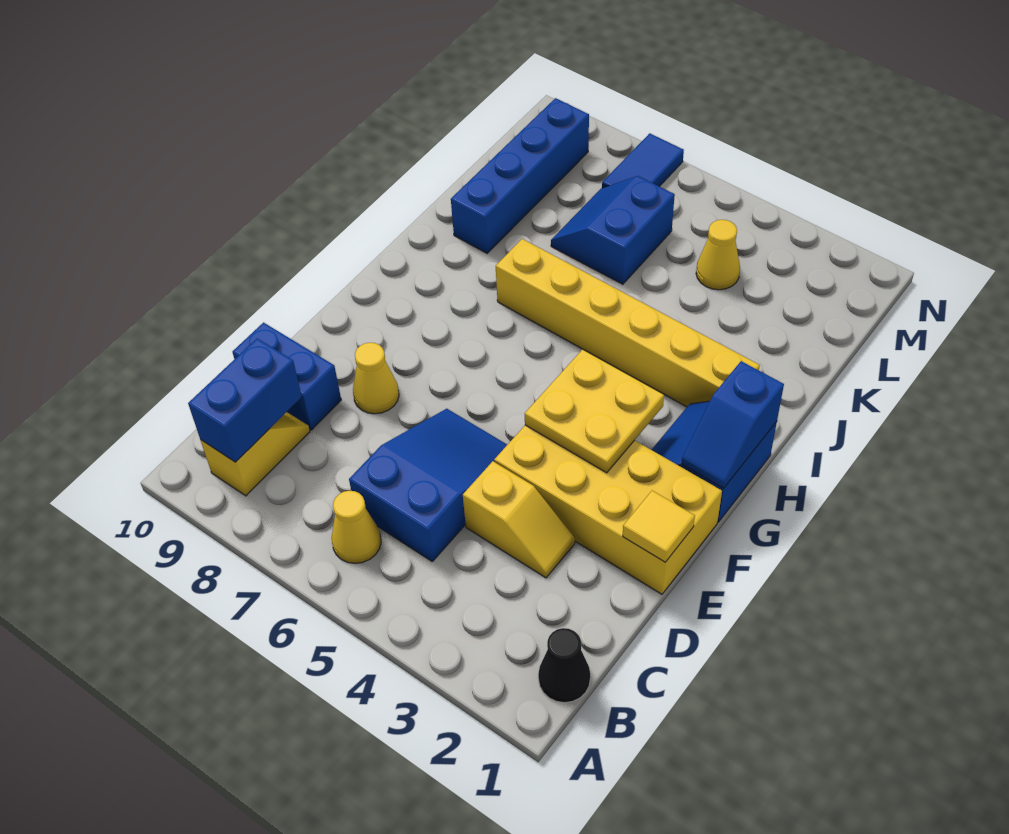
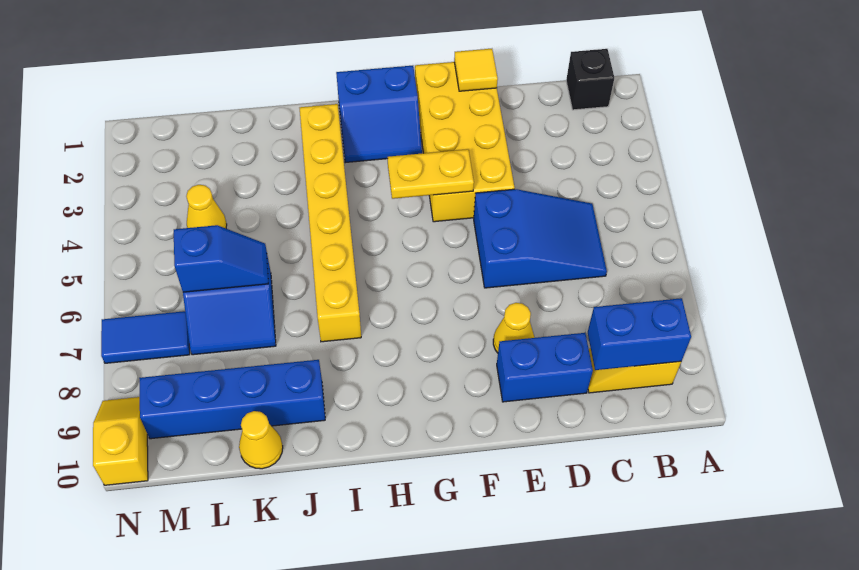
black 1x1 cone [538,628,590,703] -> black 1x1 brick [566,49,614,110]
yellow 1x1 cone [332,491,381,563] -> yellow 1x1 cone moved to [239,411,283,469]
blue 2x3 slope [349,409,507,561] -> blue 2x3 slope turned to [474,189,607,288]
yellow 1x2 slope [463,461,575,578] -> yellow 1x2 slope moved to [93,397,148,485]
blue 1x2 brick [232,323,341,430] -> blue 1x2 brick turned to [497,333,593,402]
yellow 2x2 plate [525,349,664,473] -> yellow 1x2 plate [388,149,474,199]
blue 1x2 slope [681,361,784,488] -> blue 1x2 slope moved to [174,225,268,292]

